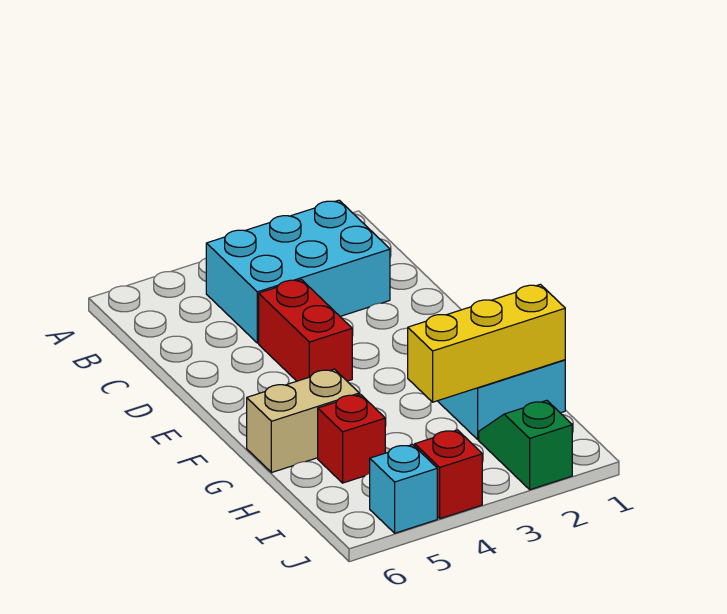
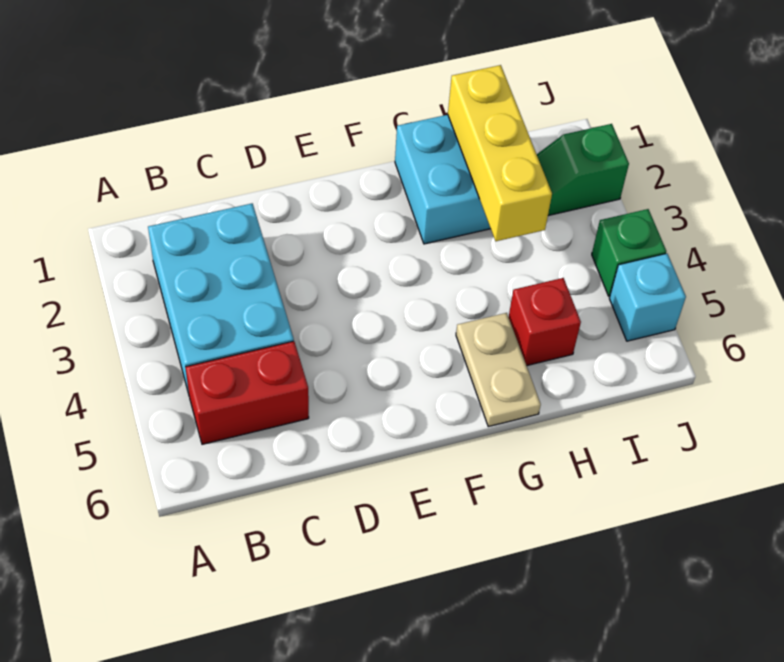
red 1x2 brick [259,279,352,381] -> red 1x2 brick moved to [186,341,309,444]
tan 1x2 brick [247,369,359,473] -> tan 1x2 plate [456,313,541,427]
red 1x1 brick [415,430,482,519] -> green 1x1 brick [592,209,666,296]

